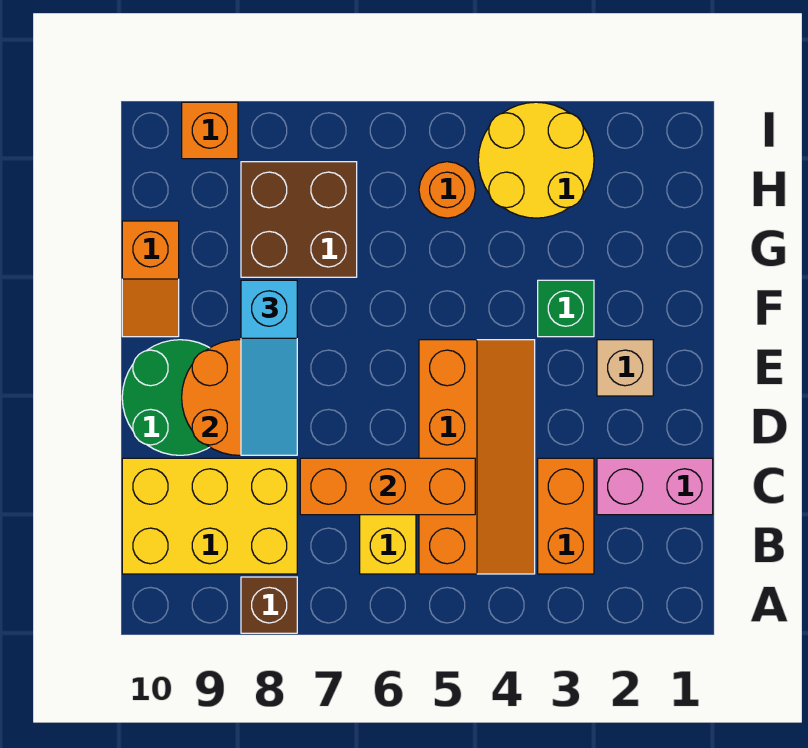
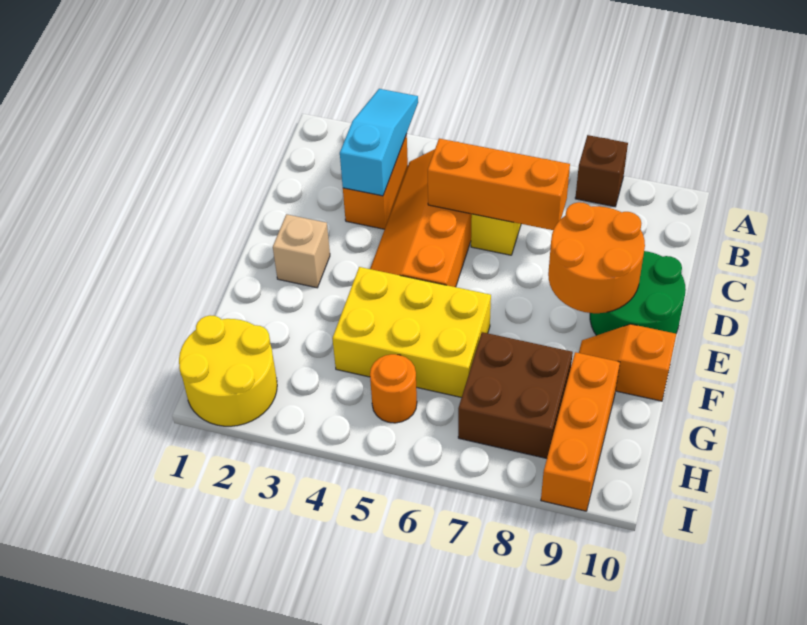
yellow 2x3 brick [122,458,297,574] -> yellow 2x3 brick moved to [332,267,491,398]
pink 1x2 brick [597,458,713,515] -> none
cyan 1x3 slope [241,280,297,455] -> cyan 1x3 slope moved to [340,89,418,196]
green 1x1 brick [538,280,594,337] -> none
orange 1x2 slope [122,221,179,337] -> orange 1x2 slope turned to [579,324,676,401]
yellow 2x2 round brick [478,102,594,218] -> yellow 2x2 round brick moved to [179,315,277,426]
orange 1x1 brick [182,102,238,159] -> orange 1x3 brick [541,352,620,511]

